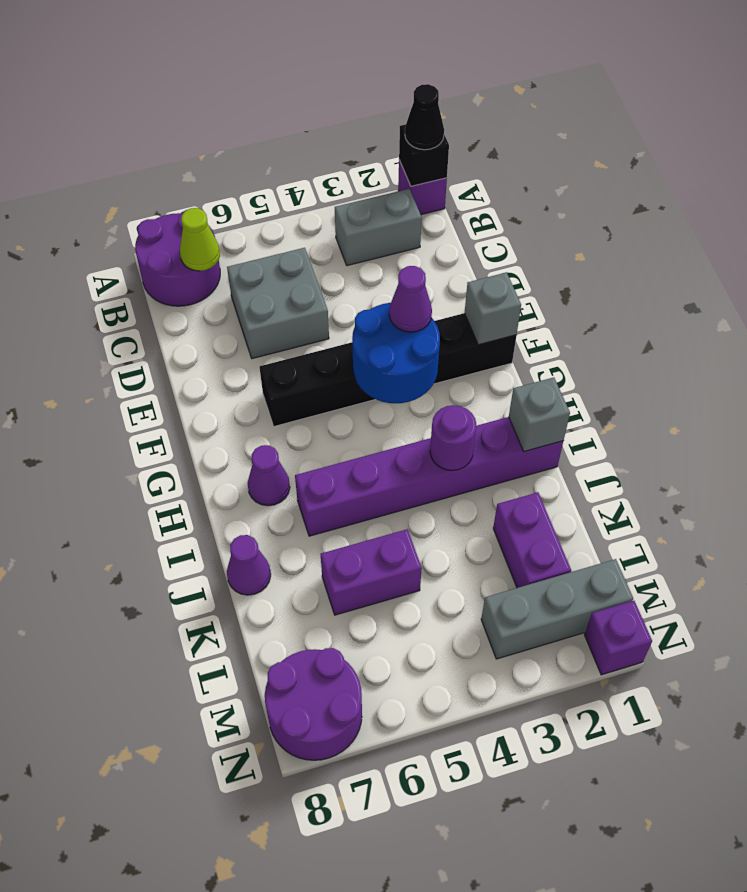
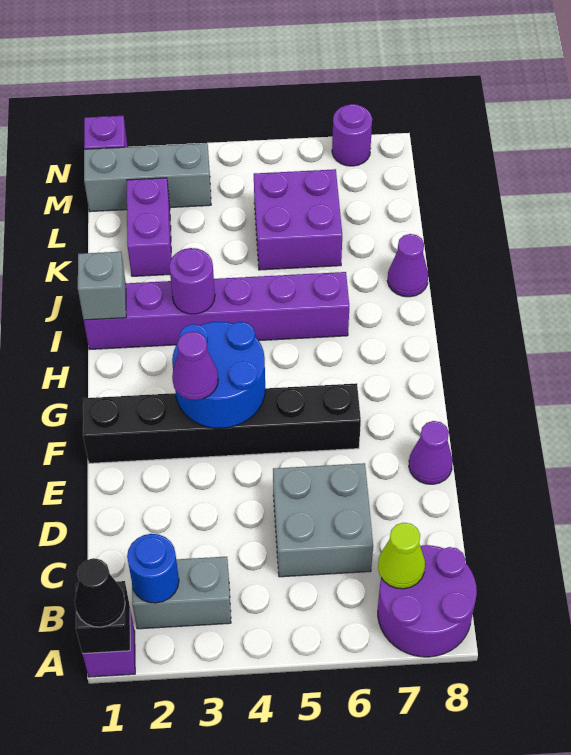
none -> blue 1x1 round brick [127,534,179,603]
grey 1x1 brick [465,272,521,345] -> none
purple 1x1 cone [248,445,290,506] -> purple 1x1 cone moved to [409,421,453,484]
purple 1x2 brick [321,529,422,615] -> purple 2x2 brick [254,169,342,270]
purple 2x2 round brick [265,648,362,760] -> purple 1x1 round brick [332,104,372,166]

